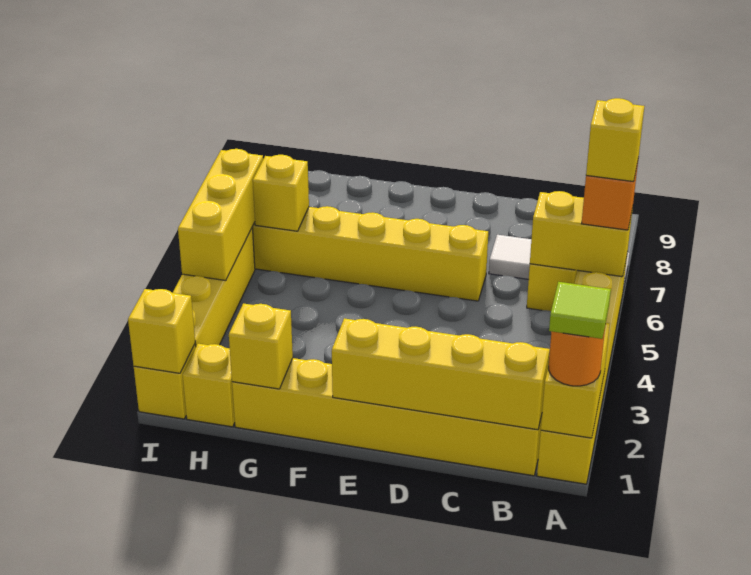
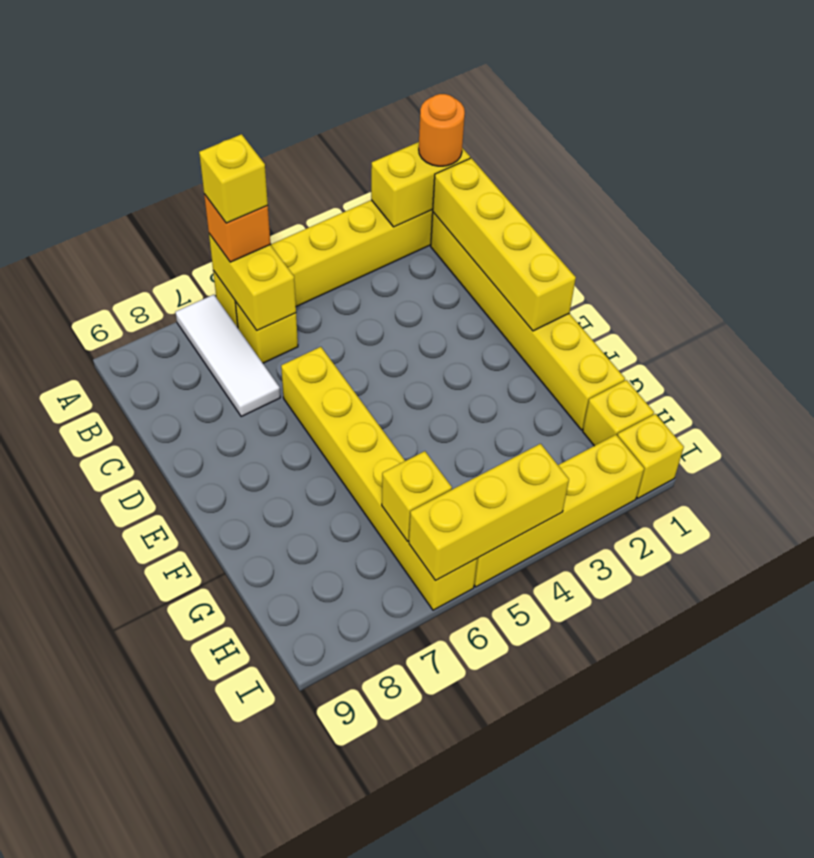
lime 1x1 tile [549,282,611,339] -> none
yellow 1x1 brick [229,303,293,389] -> none
yellow 1x1 brick [128,289,195,373] -> none

